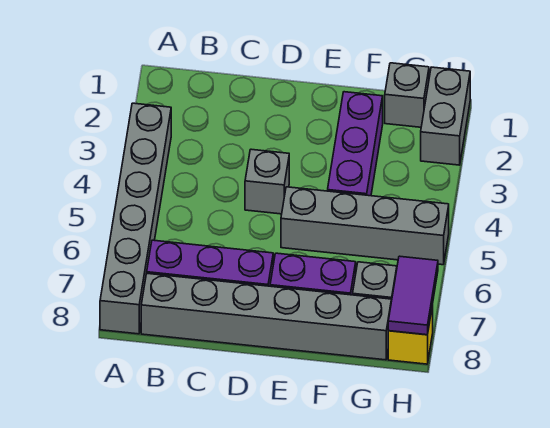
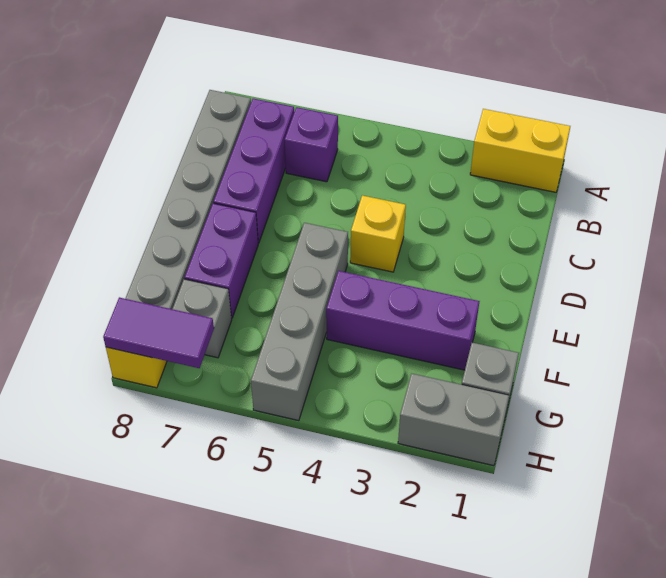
none -> yellow 1x2 brick [470,109,570,192]
grey 1x6 brick [100,103,171,334] -> none
none -> purple 1x1 brick [285,107,338,182]
grey 1x1 brick [245,149,289,214] -> yellow 1x1 brick [350,195,406,272]

